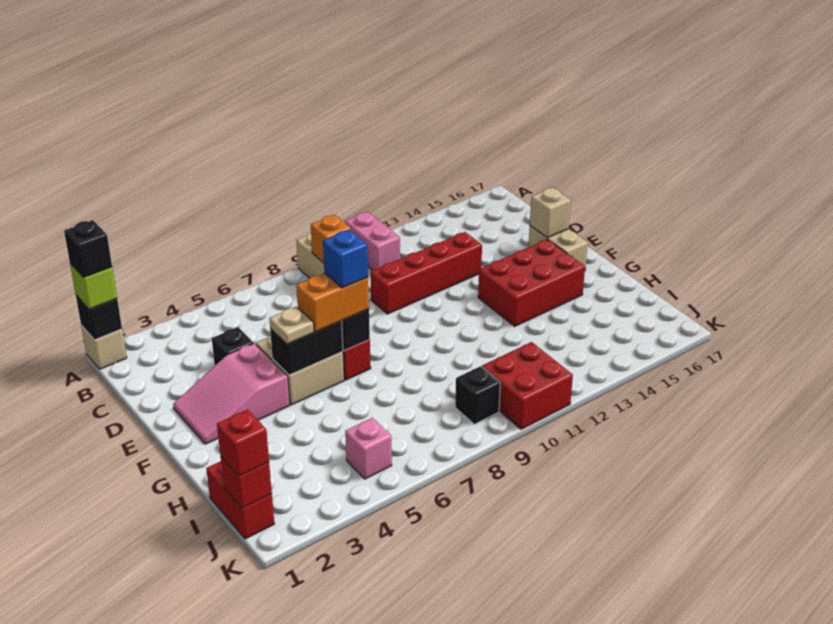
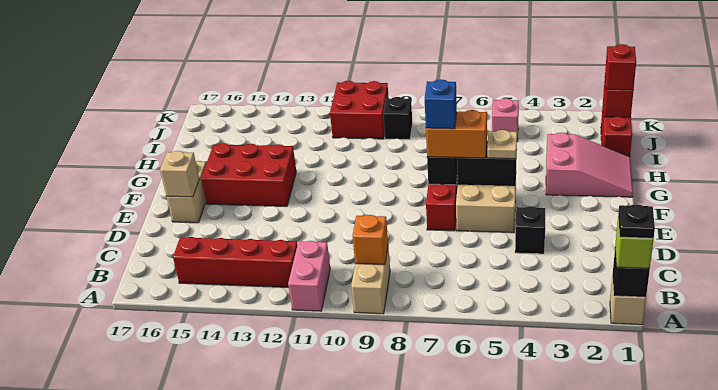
black 1x1 brick [64,220,112,278] -> black 1x1 plate [618,204,655,238]
red 1x4 brick [370,232,482,314] -> red 1x4 brick moved to [173,237,298,287]
pink 2x3 slope [173,343,290,444] -> pink 2x3 slope moved to [546,133,633,197]

